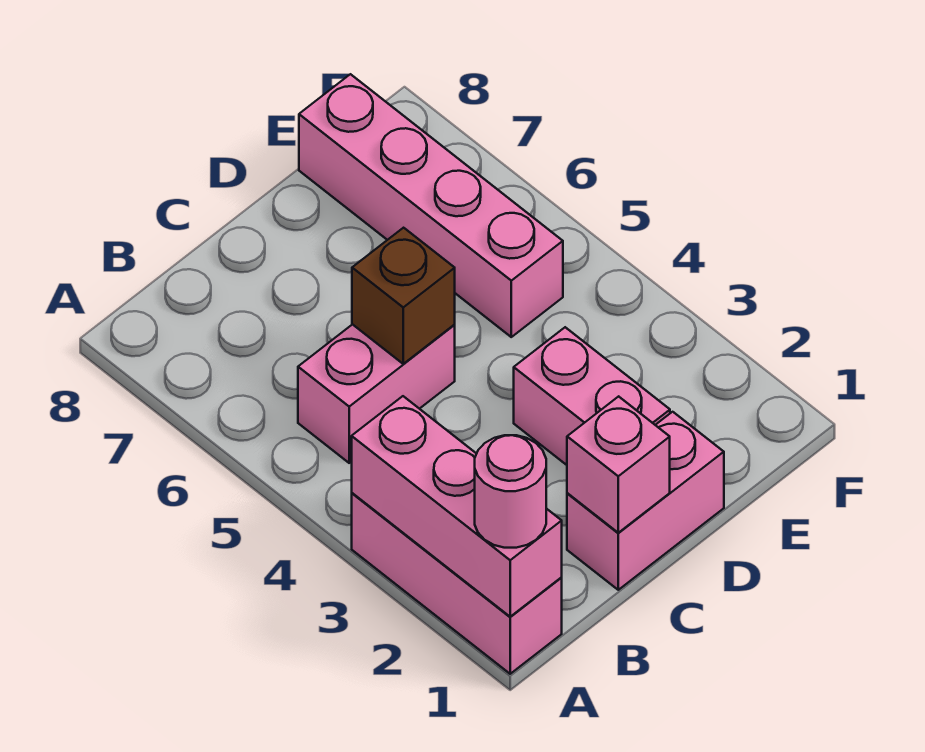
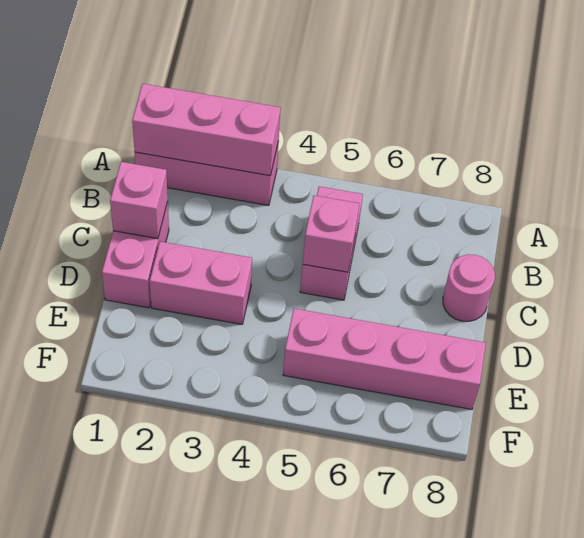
pink 1x1 round brick [475,435,546,548] -> pink 1x1 round brick moved to [443,254,495,321]
brown 1x1 brick [352,228,455,364] -> pink 1x1 brick [303,195,359,272]

